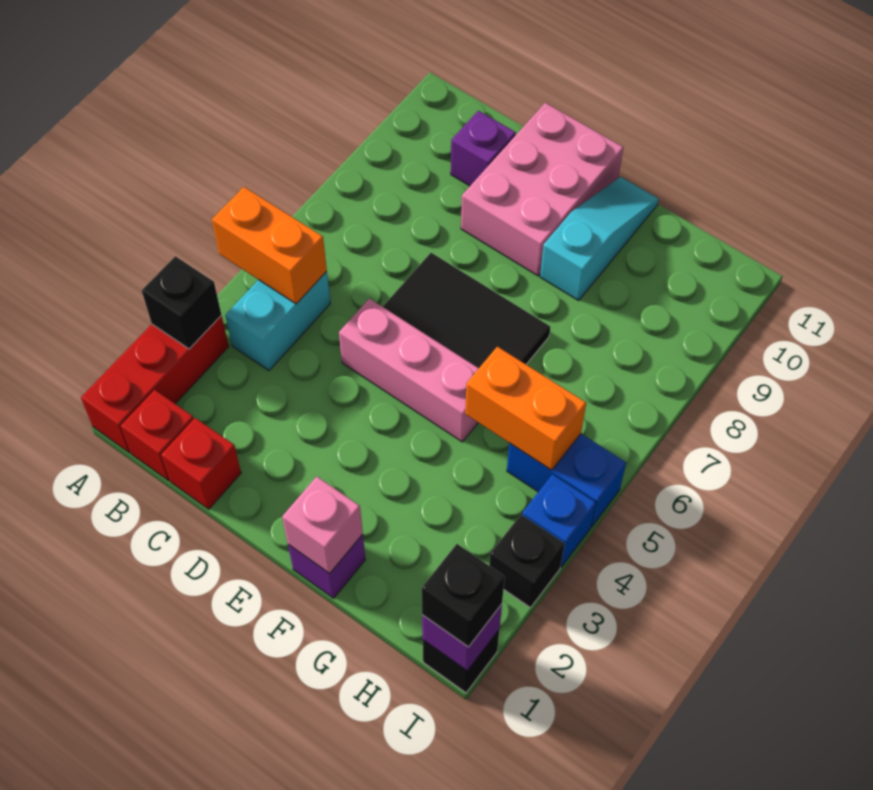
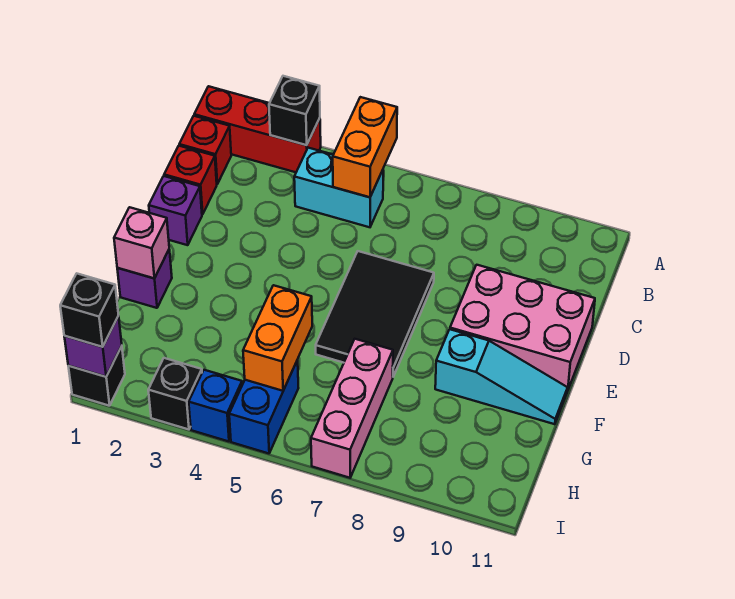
purple 1x1 brick [451,111,516,186] -> purple 1x1 brick moved to [149,176,202,245]
pink 1x3 brick [339,299,479,442] -> pink 1x3 brick moved to [311,339,393,478]

